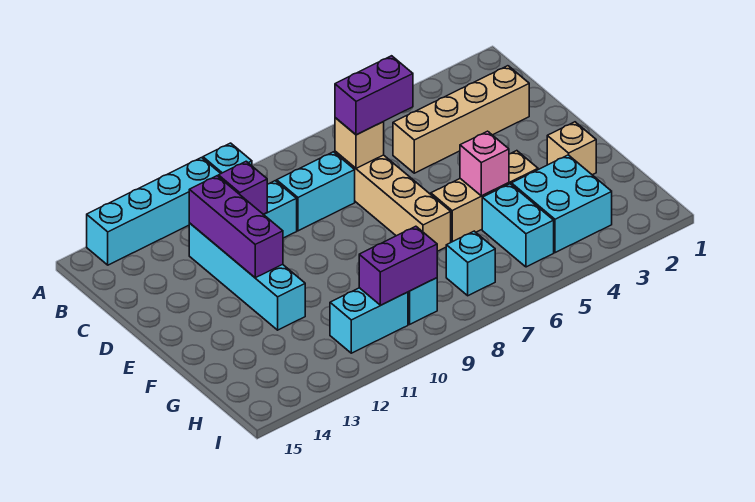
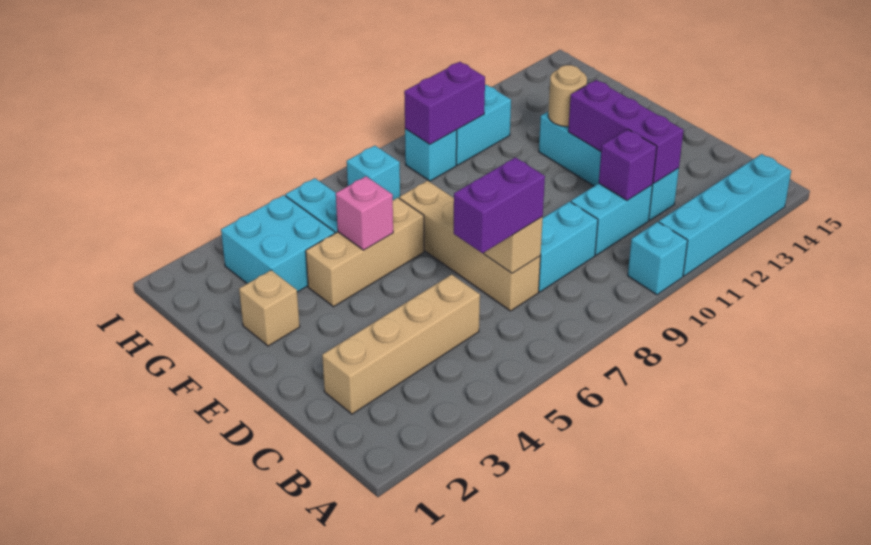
none -> tan 1x1 round brick [548,65,587,127]

